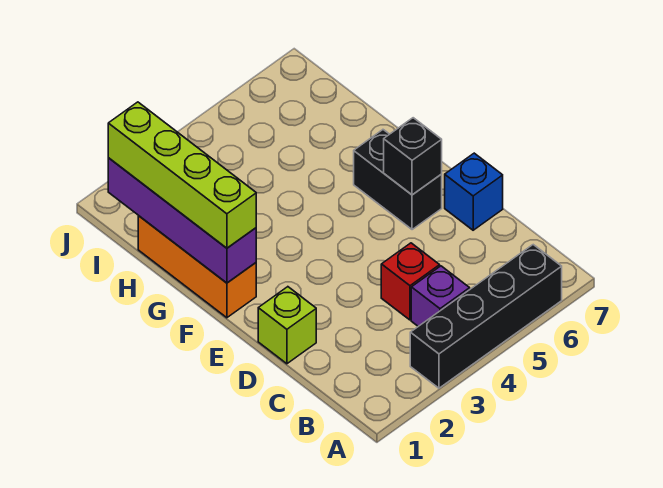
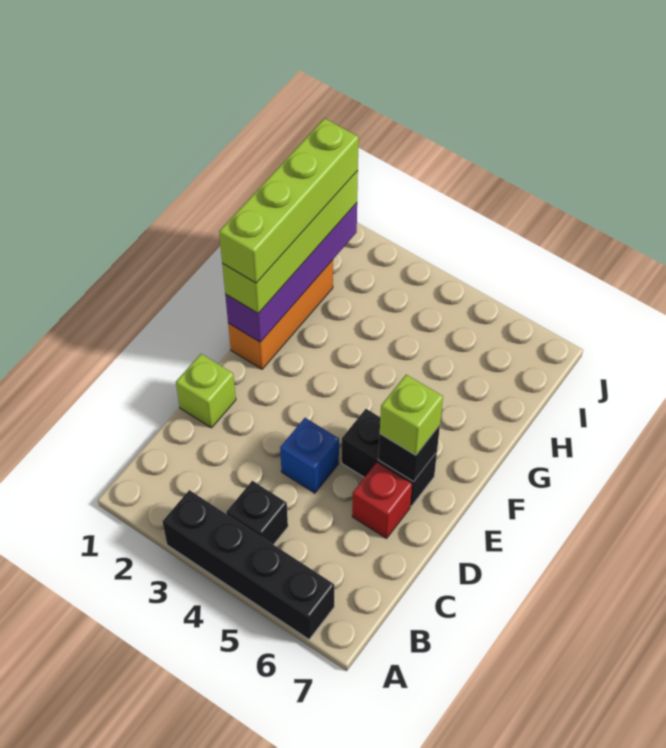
purple 1x1 brick [411,266,470,326] -> black 1x1 brick [226,481,288,545]
red 1x1 brick [381,243,440,320] -> red 1x1 brick moved to [352,462,412,538]
blue 1x1 brick [445,153,503,230] -> blue 1x1 brick moved to [280,418,339,493]
black 1x2 brick [354,130,442,230] -> black 1x2 brick turned to [342,409,437,506]
none -> lime 1x1 brick [380,375,443,455]
none -> lime 1x4 brick [219,118,359,283]

